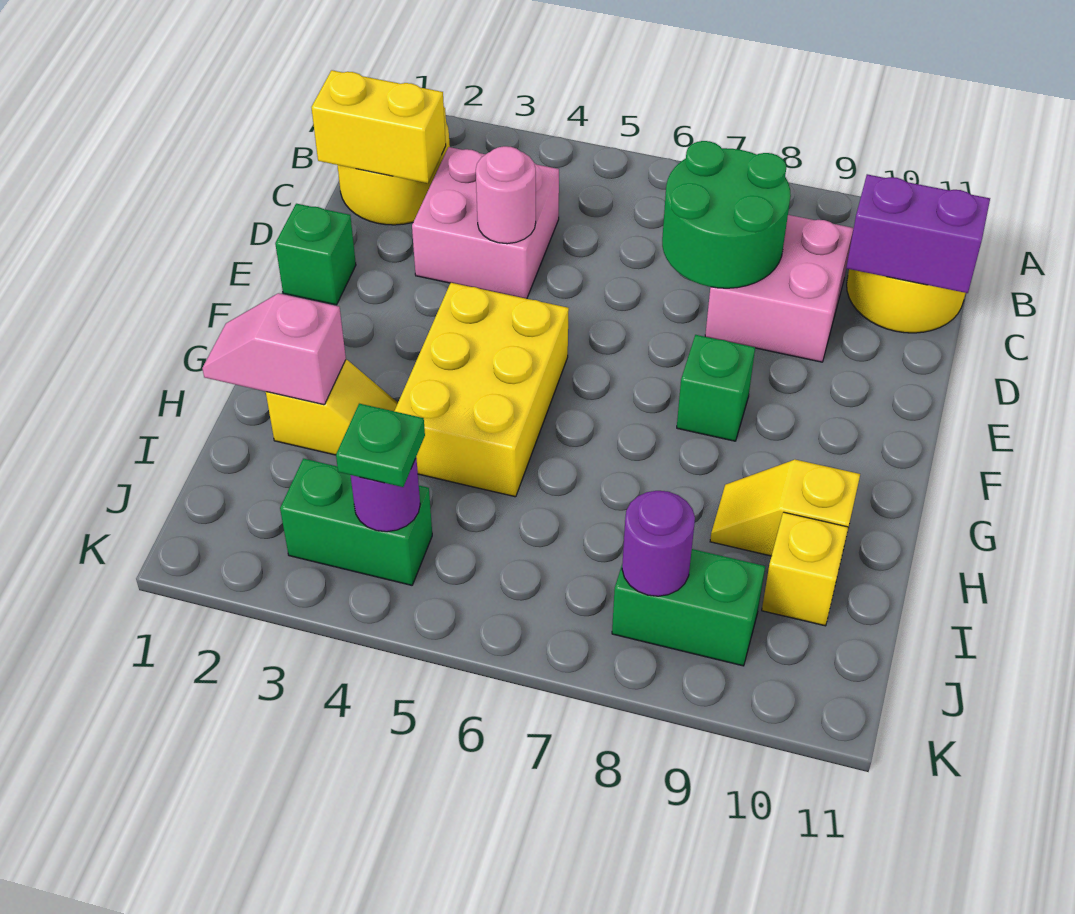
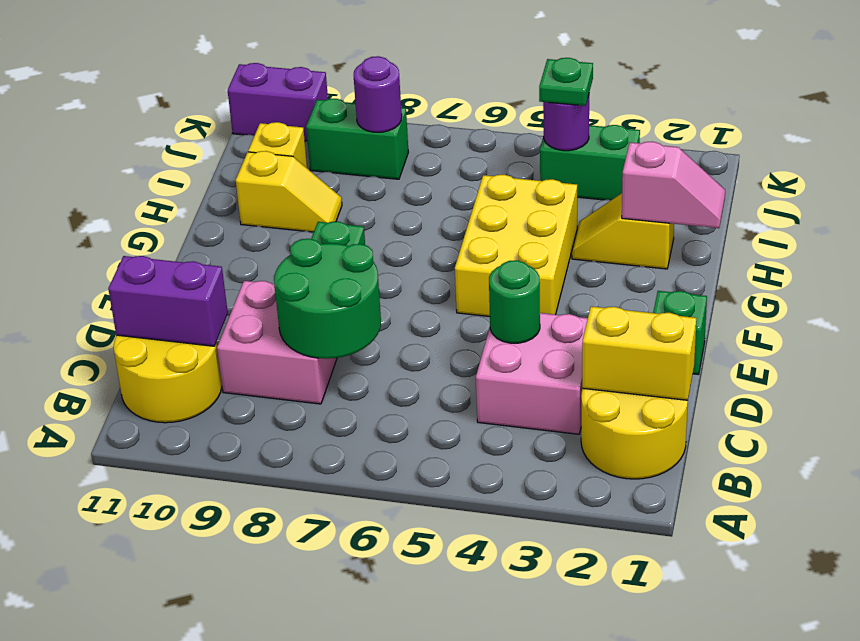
pink 1x1 round brick [476,146,536,244] -> green 1x1 round brick [489,260,540,343]
none -> purple 1x2 brick [228,63,328,141]

